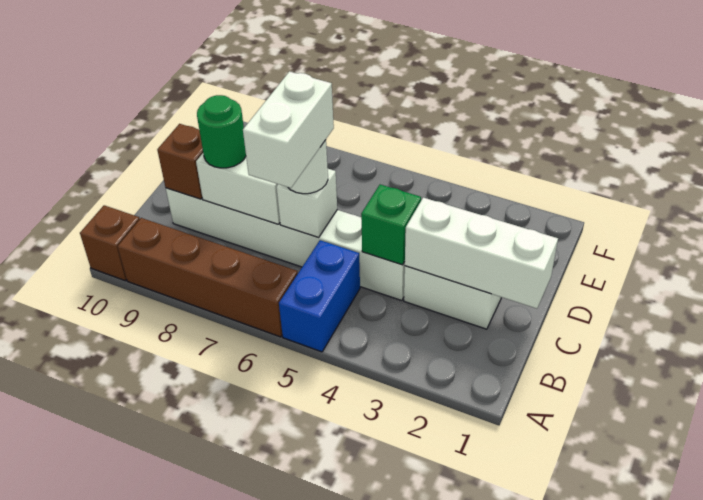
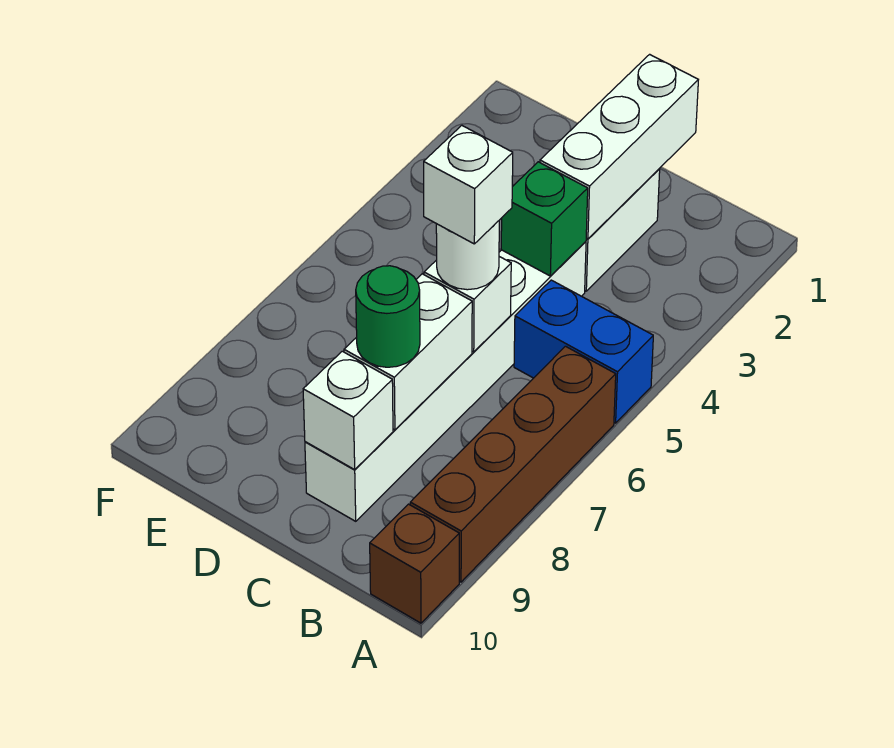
white 1x2 brick [243,72,334,188] -> white 1x1 brick [424,125,513,244]
brown 1x1 brick [157,124,203,199] -> white 1x1 brick [303,351,393,470]

